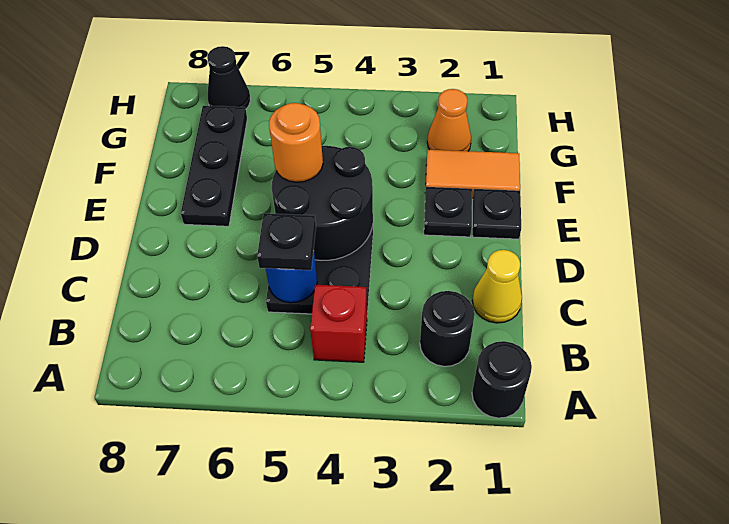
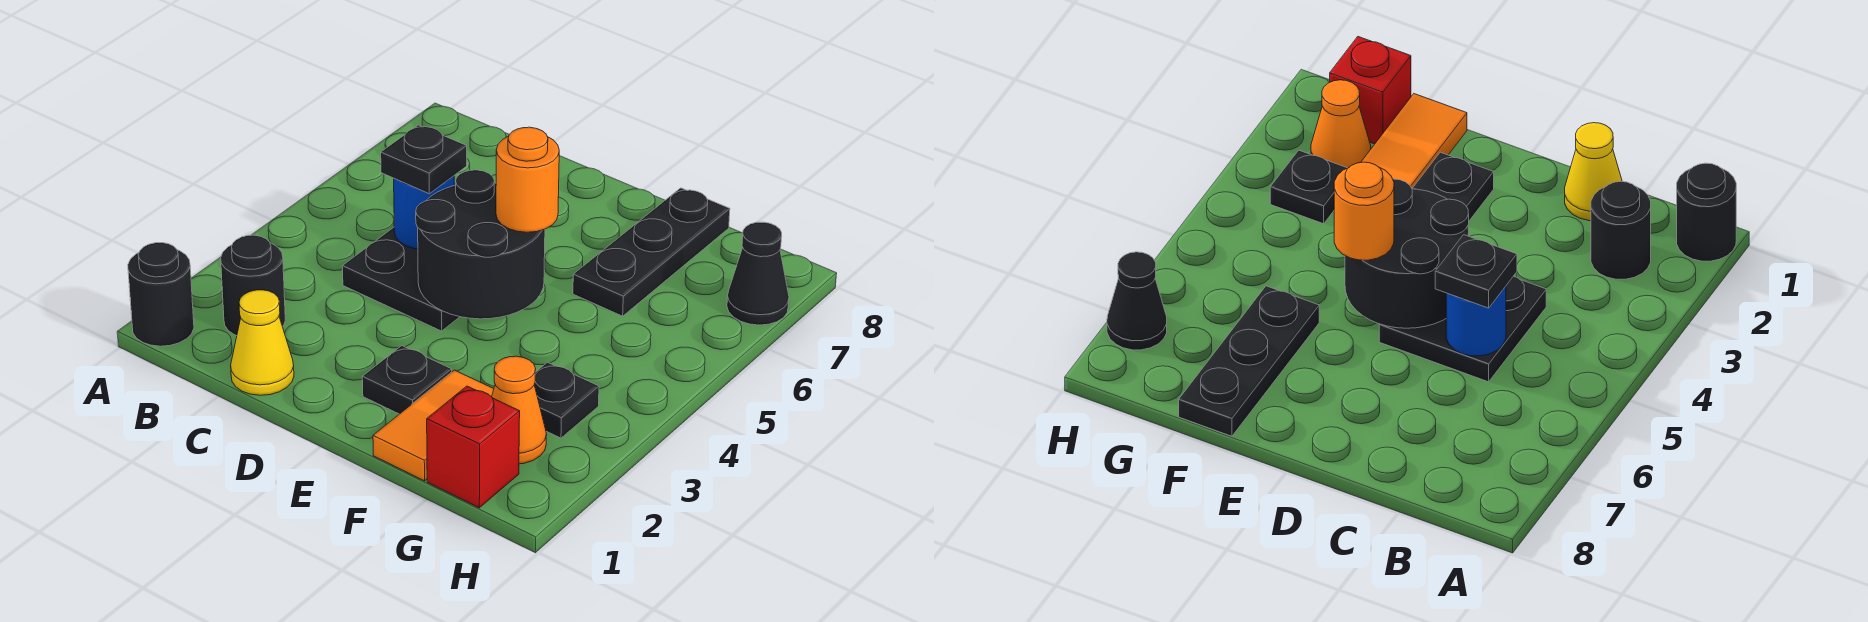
red 1x1 brick [310,285,367,362] -> red 1x1 brick moved to [427,386,520,508]
black 1x1 plate [473,189,521,239] -> black 1x1 plate moved to [535,362,599,438]
black 1x3 plate [181,106,247,226] -> black 1x3 plate turned to [573,188,730,316]

